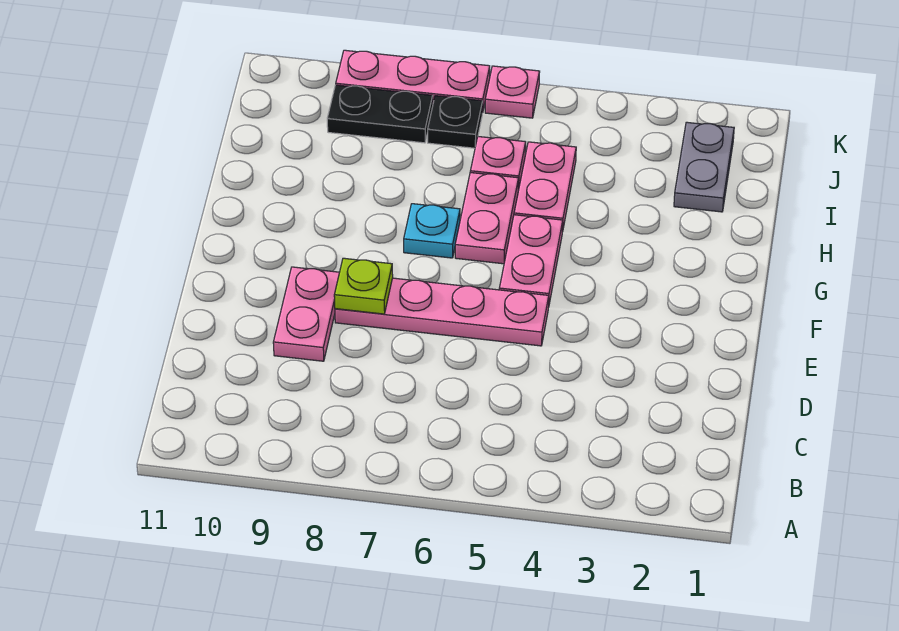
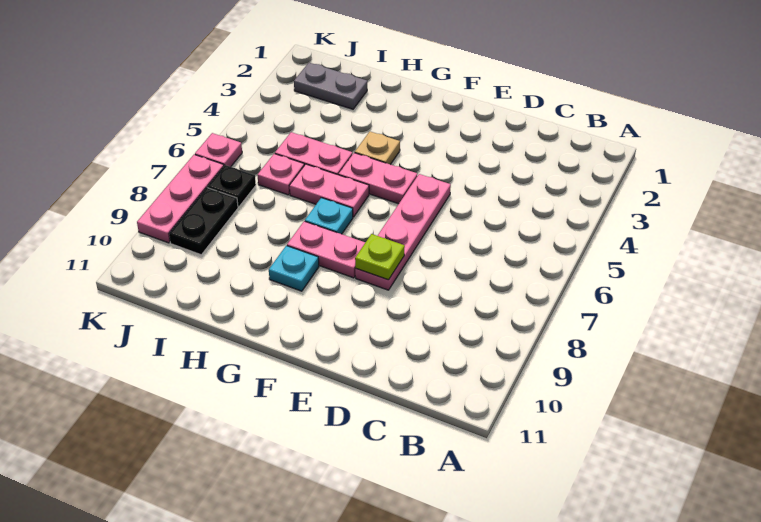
pink 1x2 plate [273,267,339,361] -> pink 1x2 plate moved to [287,221,365,278]
none -> tan 1x1 plate [355,132,400,164]
none -> cyan 1x1 plate [269,246,319,291]

